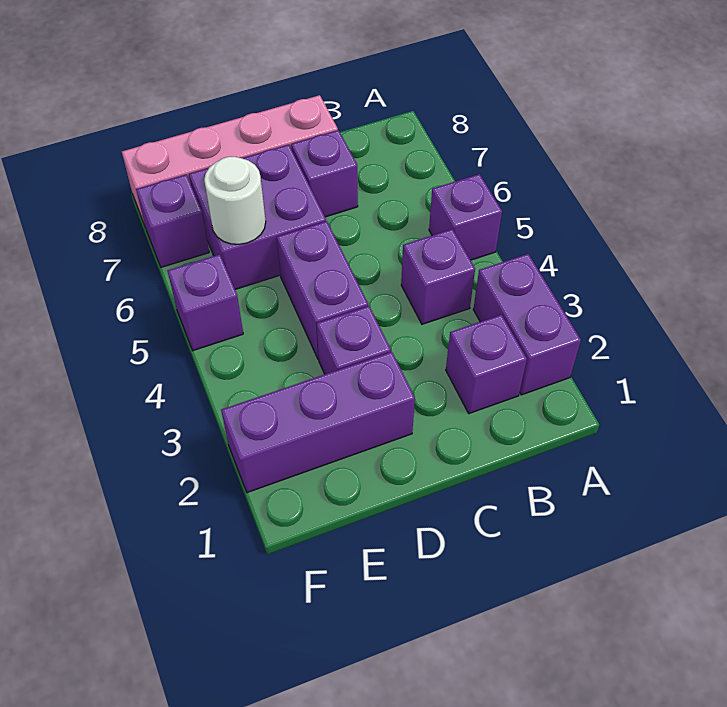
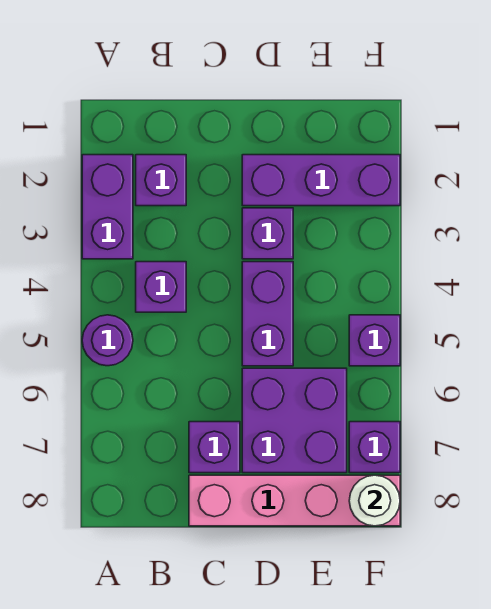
purple 1x1 brick [429,174,502,260] -> purple 1x1 round brick [82,315,133,366]
white 1x1 round brick [204,157,266,244] -> white 1x1 round brick moved to [349,475,400,526]

